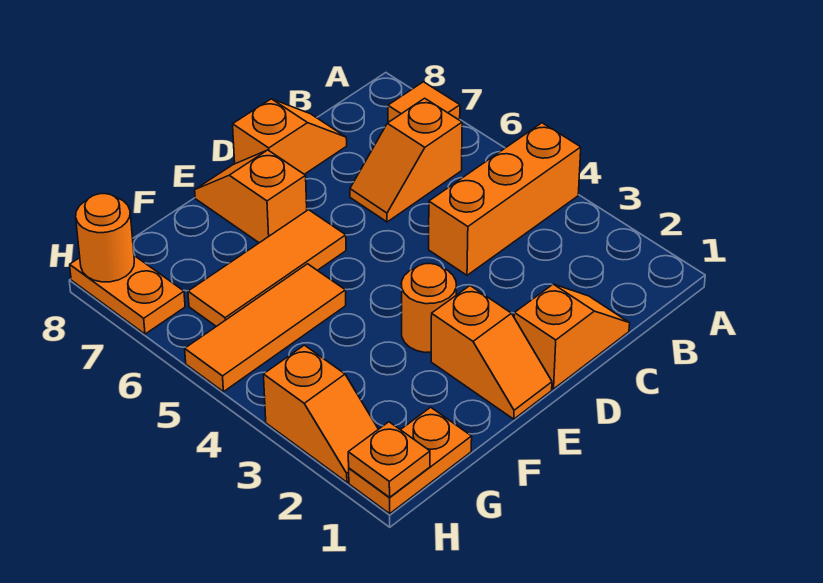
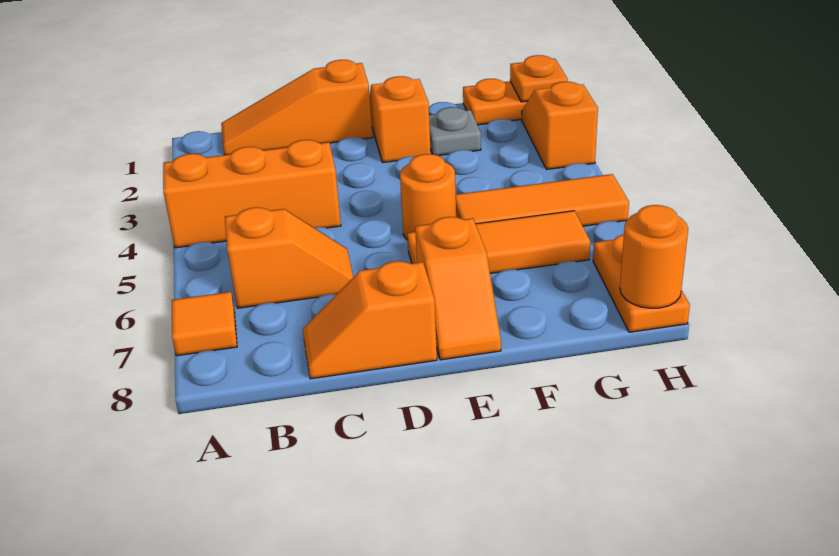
orange 1x2 slope [514,284,630,389] -> orange 1x3 slope [221,60,373,155]
orange 1x1 round brick [401,264,456,352] -> orange 1x1 round brick moved to [400,154,456,240]
none -> grey 1x1 plate [429,107,481,156]

